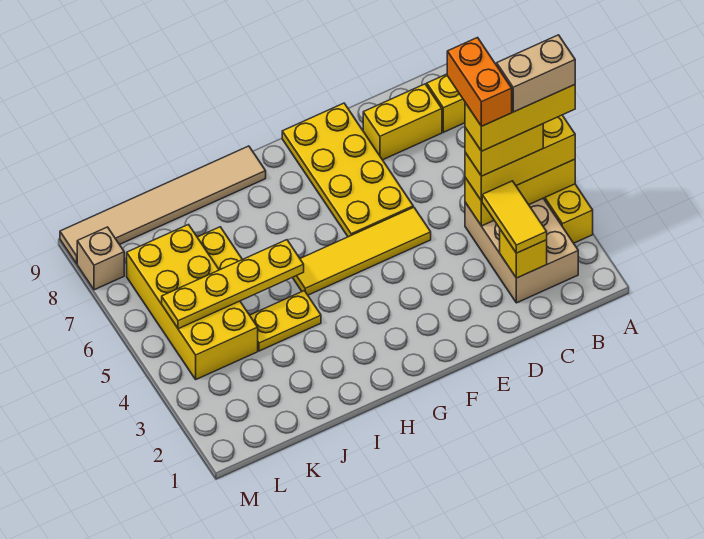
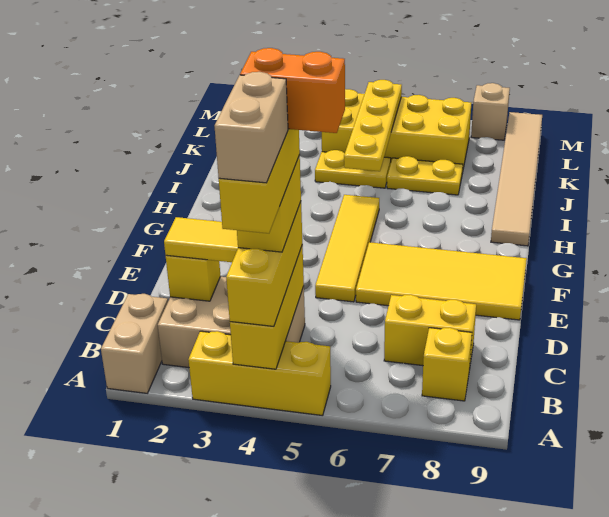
none -> tan 1x2 brick [101,294,168,393]
yellow 1x2 brick [363,84,442,160] -> yellow 1x2 brick turned to [384,295,476,369]
yellow 2x4 plate [282,103,413,237] -> yellow 2x4 tile [356,242,527,320]
yellow 1x2 plate [250,291,321,351] -> yellow 1x2 plate turned to [315,150,391,188]

